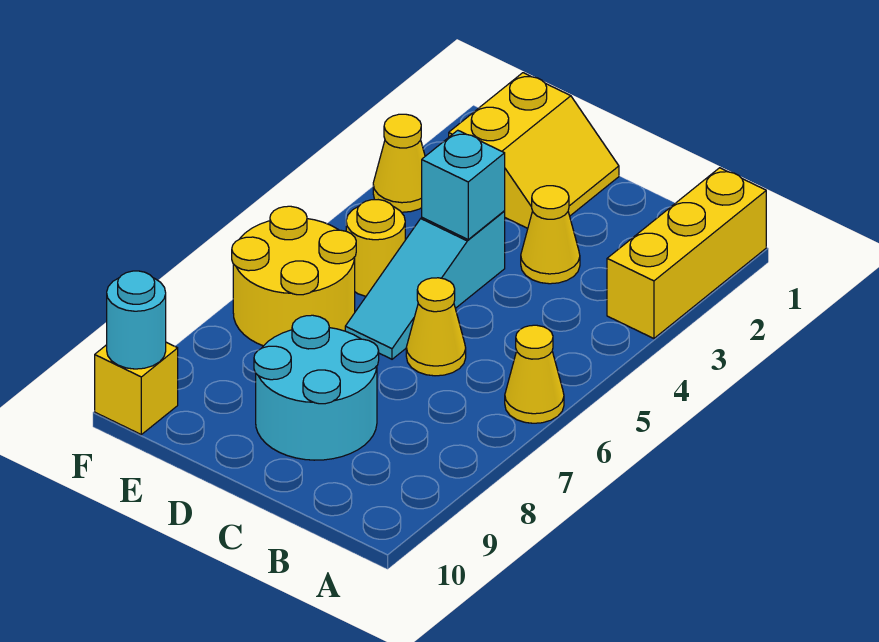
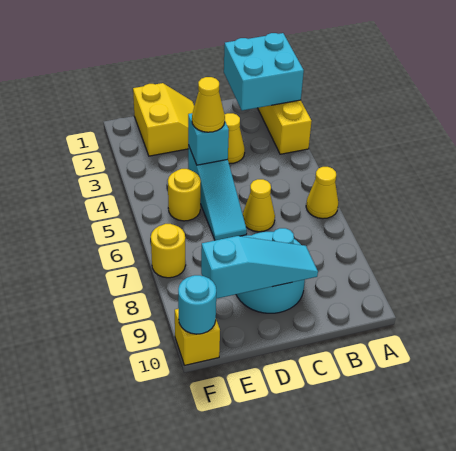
none -> cyan 2x2 brick [224,33,304,110]
none -> cyan 1x3 slope [201,236,318,299]
yellow 2x2 round brick [232,206,356,346] -> yellow 1x1 round brick [151,224,186,278]
yellow 1x1 cone [373,114,425,212] -> yellow 1x1 cone moved to [192,77,225,132]

